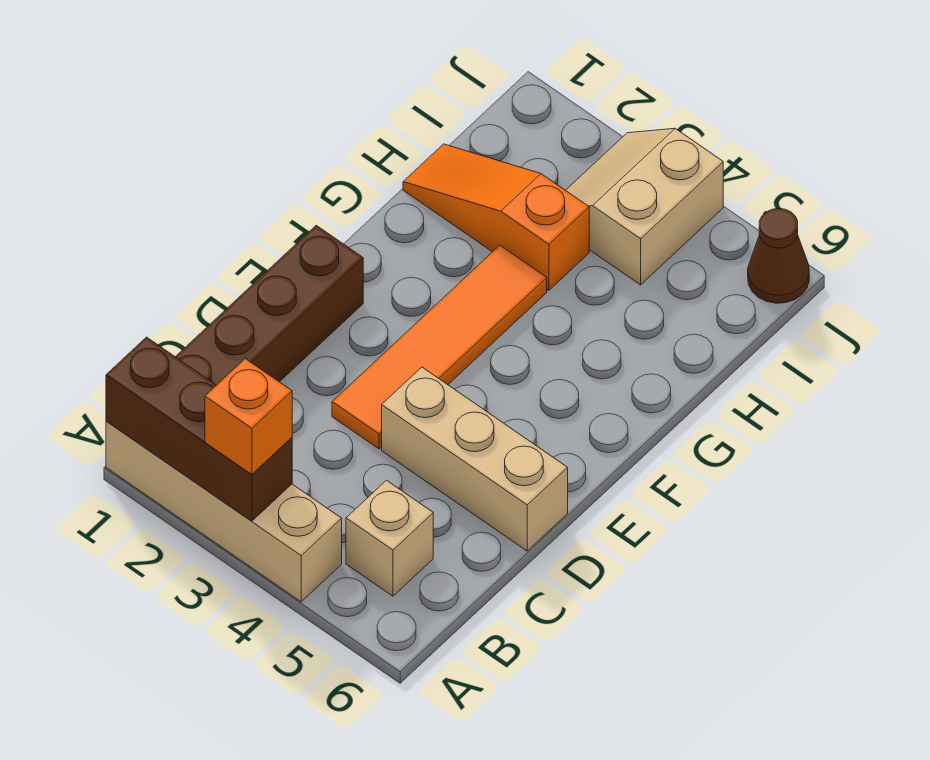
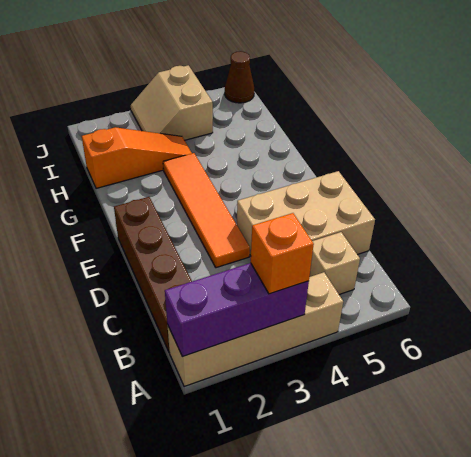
brown 1x3 brick [106,337,292,521] -> purple 1x3 brick [165,263,309,357]
tan 1x3 brick [382,367,568,551] -> tan 2x3 brick [237,171,375,256]
orange 1x3 slope [403,144,589,290] -> orange 1x3 slope turned to [82,127,192,188]

